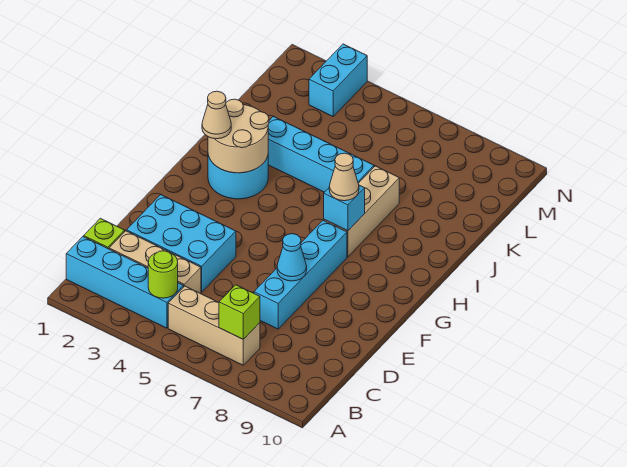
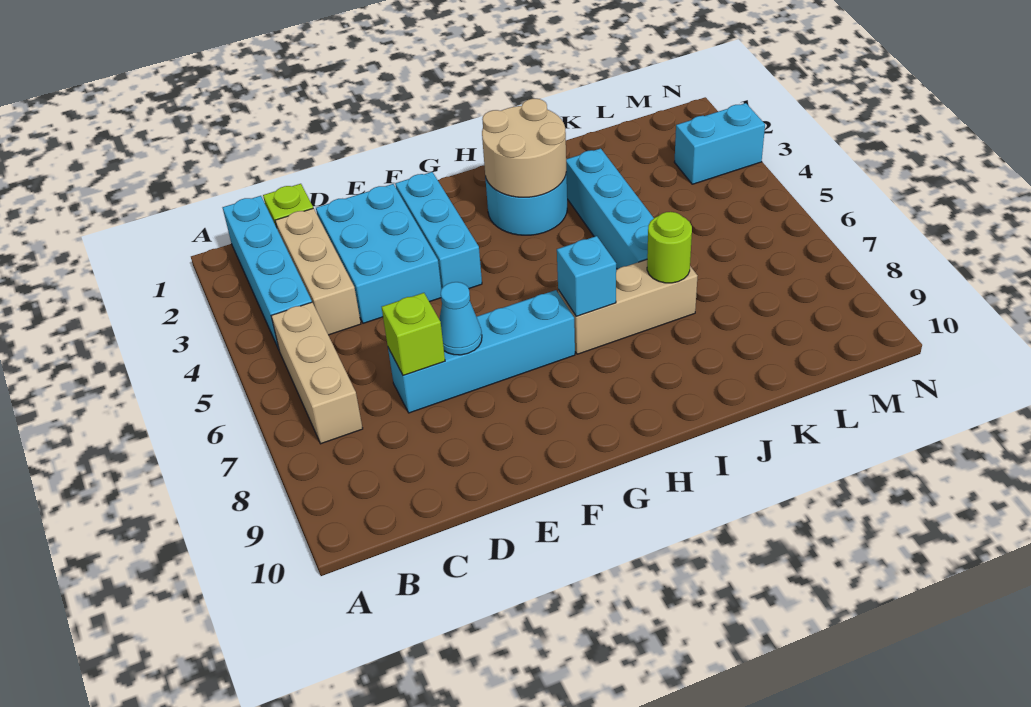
lime 1x1 round brick [148,251,178,298] -> lime 1x1 round brick moved to [647,212,692,283]
lime 1x1 brick [219,285,260,339] -> lime 1x1 brick moved to [382,293,445,375]
none -> cyan 1x3 brick [395,172,482,289]
tan 1x1 cone [202,91,231,139] -> none
tan 1x1 cone [329,153,359,201] -> none

